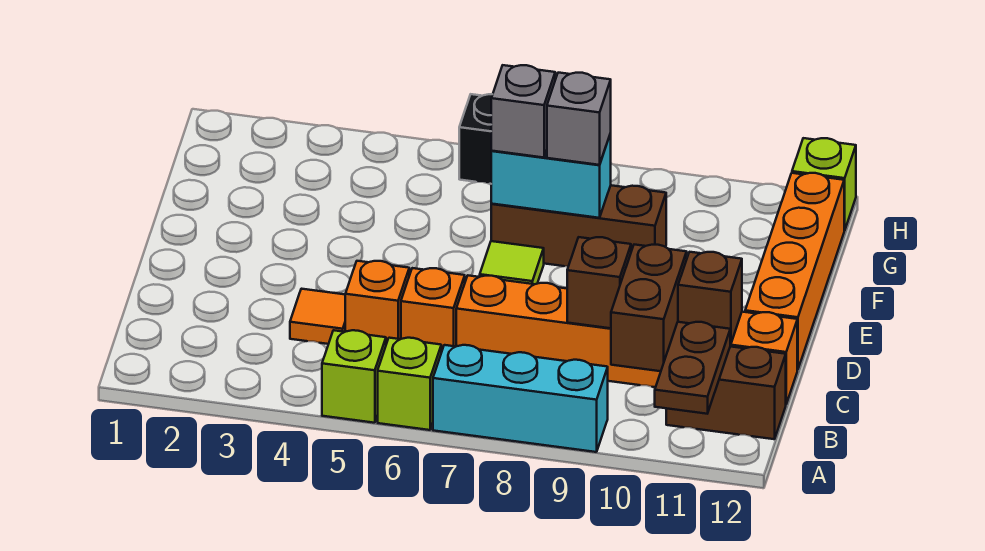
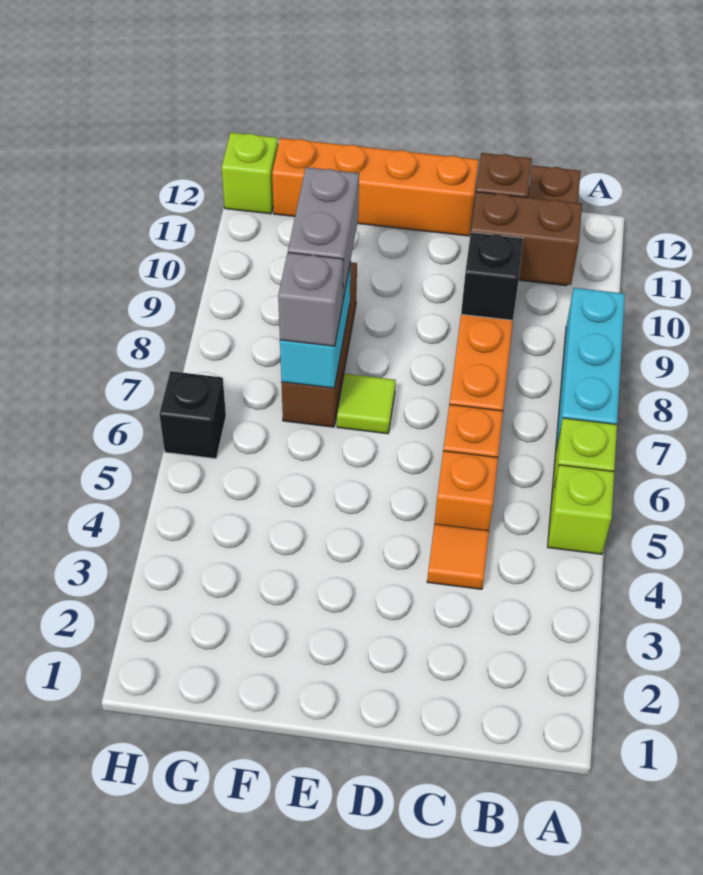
brown 1x2 plate [655,322,731,414] -> none
brown 1x1 brick [567,237,631,328] -> black 1x1 brick [461,232,523,320]
grey 1x1 brick [547,73,611,165] -> grey 1x2 brick [288,167,359,299]

